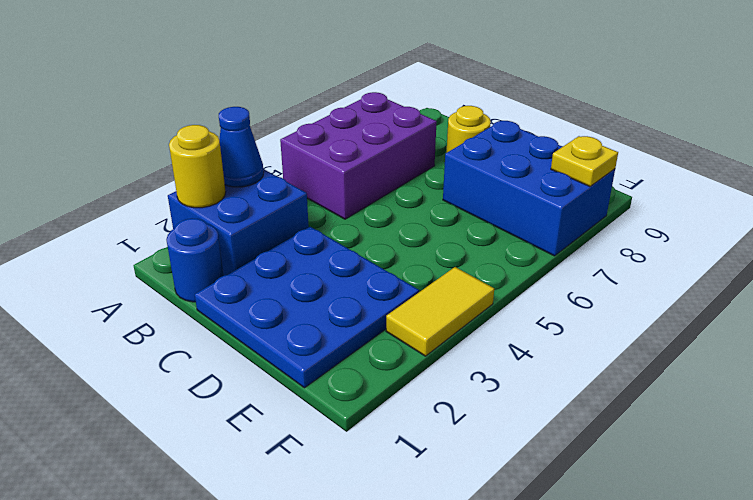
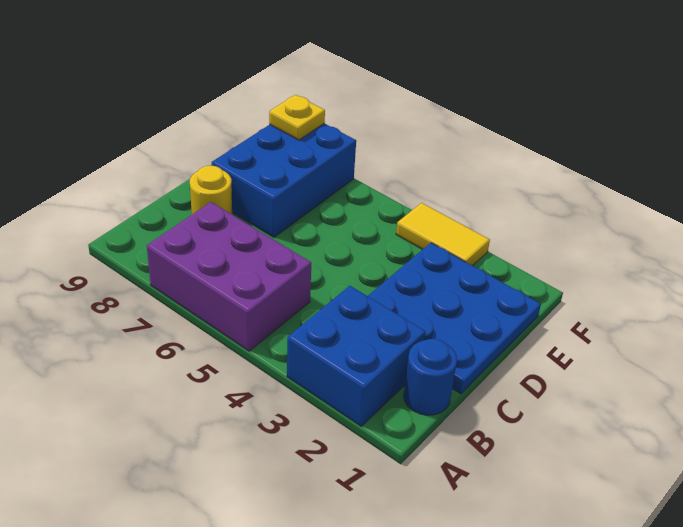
yellow 1x1 round brick [169,125,226,208] -> none
blue 1x1 cone [219,107,264,187] -> none

